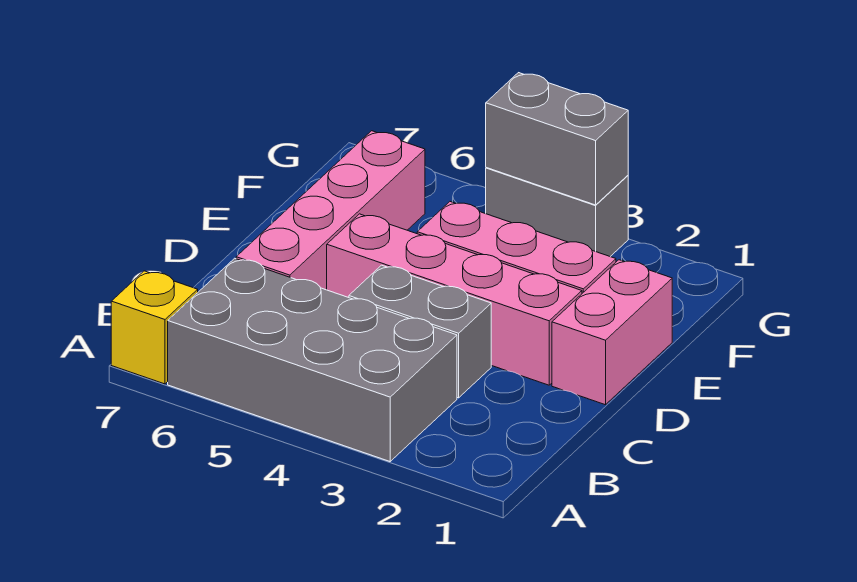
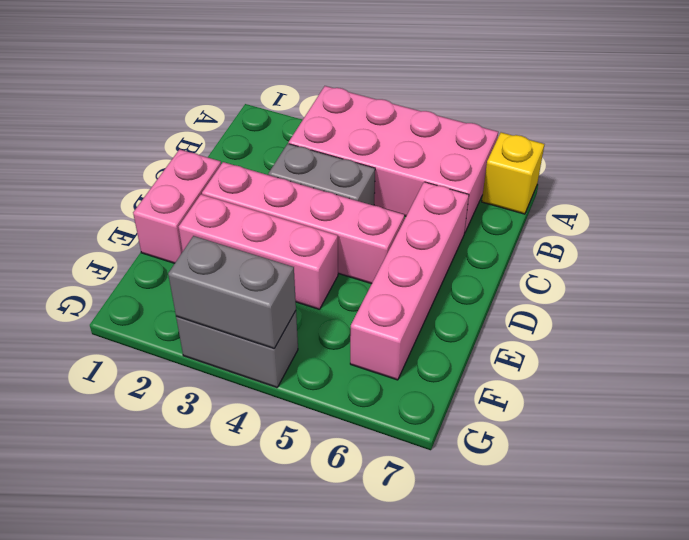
grey 2x4 brick [168,258,457,461] -> pink 2x4 brick [288,86,498,233]

